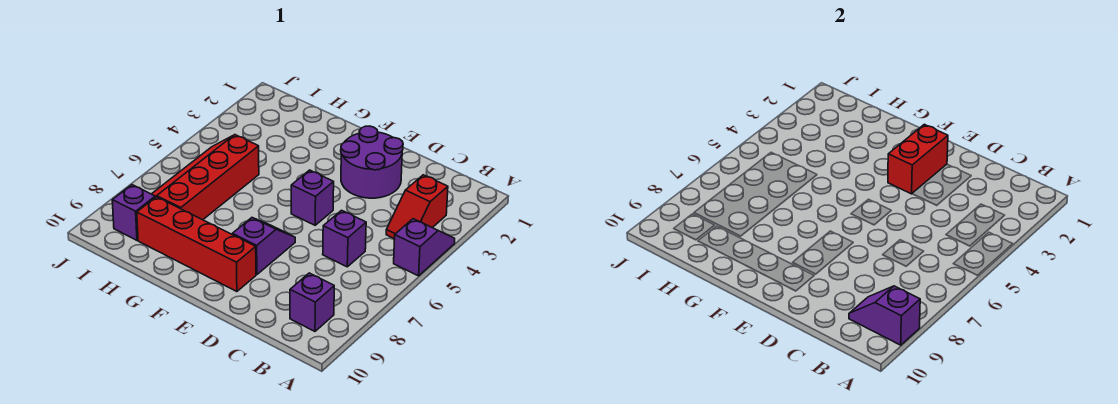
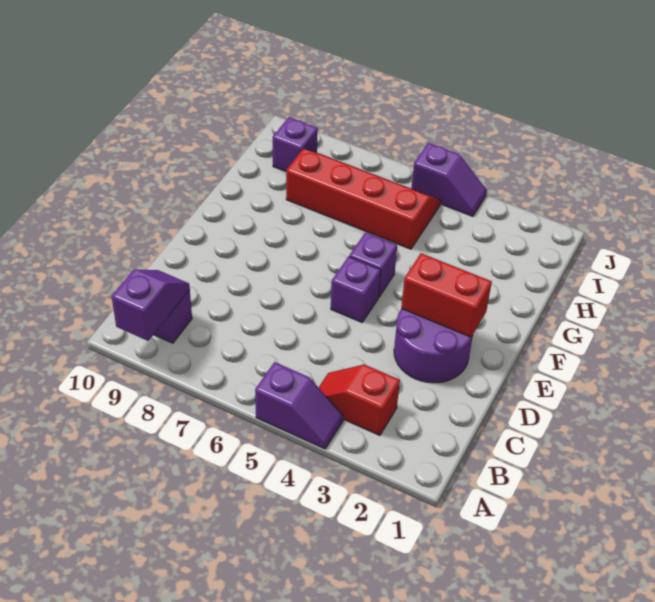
purple 1x1 brick [323,210,366,267] -> purple 1x1 brick moved to [349,232,397,297]
purple 1x2 slope [232,218,295,275] -> purple 1x2 slope moved to [411,143,487,216]
red 1x4 brick [137,197,256,292] -> none

